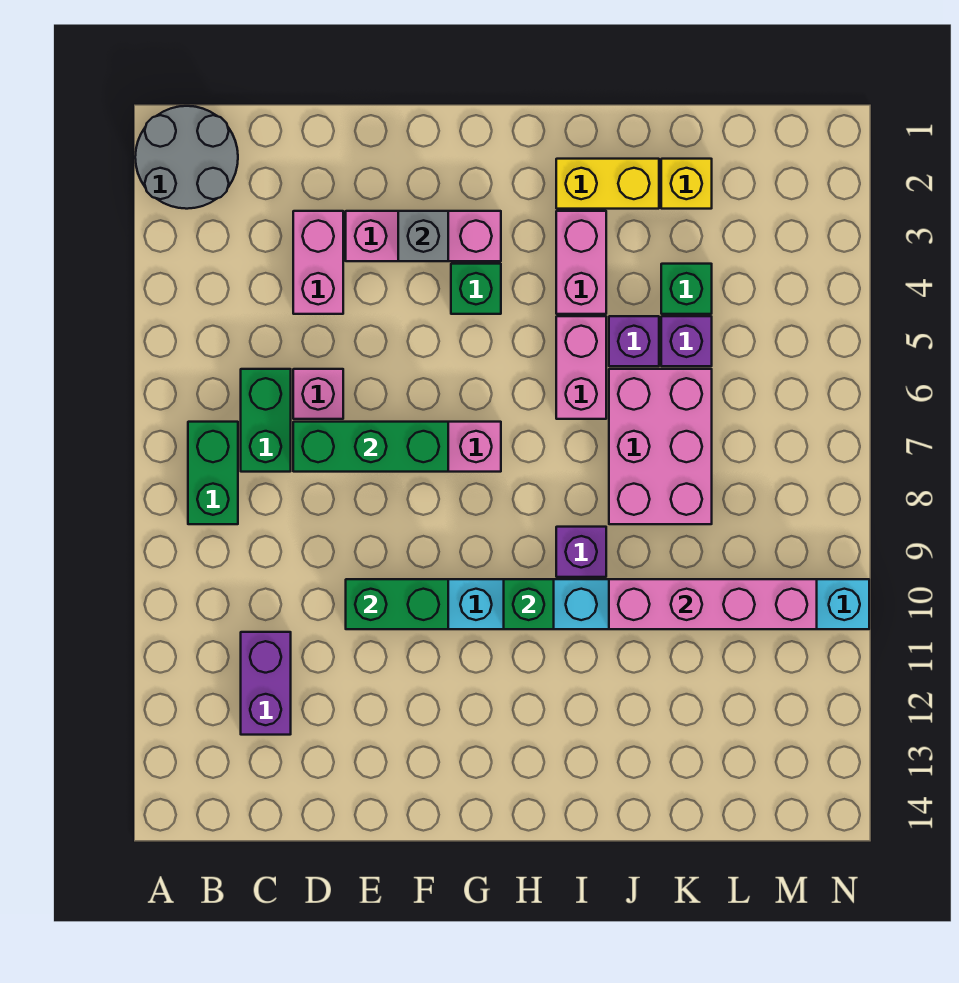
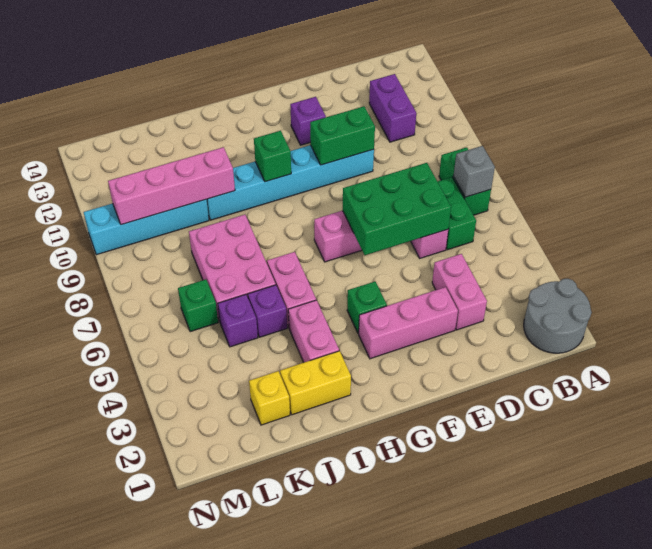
green 1x3 brick [293,422,448,472] -> green 2x3 brick [343,163,451,255]
grey 1x1 brick [398,211,448,261] -> grey 1x1 brick moved to [453,146,495,197]
purple 1x1 brick [556,527,606,577] -> purple 1x1 brick moved to [290,97,326,145]
green 1x1 brick [661,264,712,314] -> green 1x1 brick moved to [178,279,218,332]

